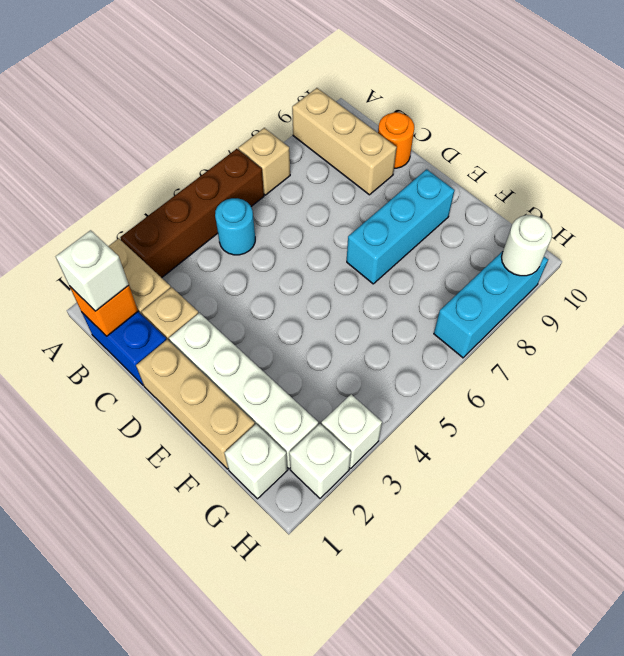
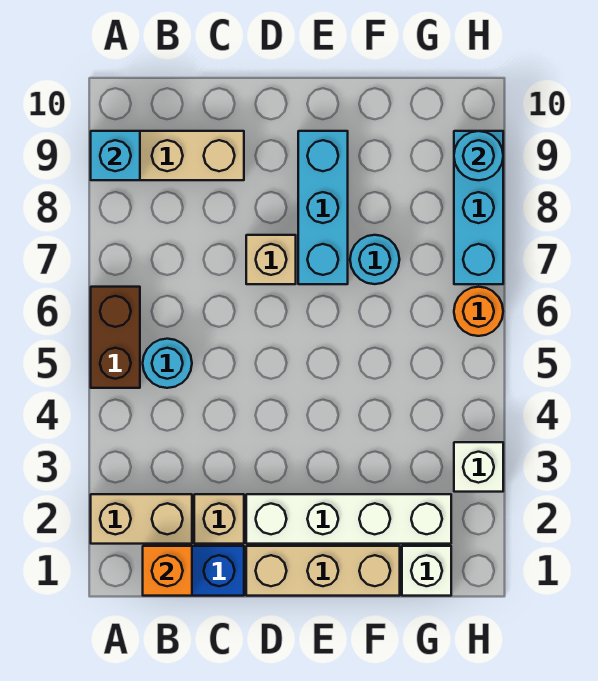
brown 1x4 brick [120,149,264,278] -> brown 1x2 brick [91,287,140,388]
tan 1x1 brick [238,128,290,195] -> tan 1x1 brick moved to [246,235,296,284]
none -> cyan 1x1 brick [91,131,140,180]
white 1x1 brick [56,230,129,311] -> none
orange 1x1 round brick [378,112,414,168] -> orange 1x1 round brick moved to [454,287,503,336]
none -> cyan 1x1 round brick [350,235,399,284]
white 1x1 brick [289,424,351,498] -> none
white 1x1 round brick [502,215,552,276] -> cyan 1x1 round brick [454,131,503,180]

